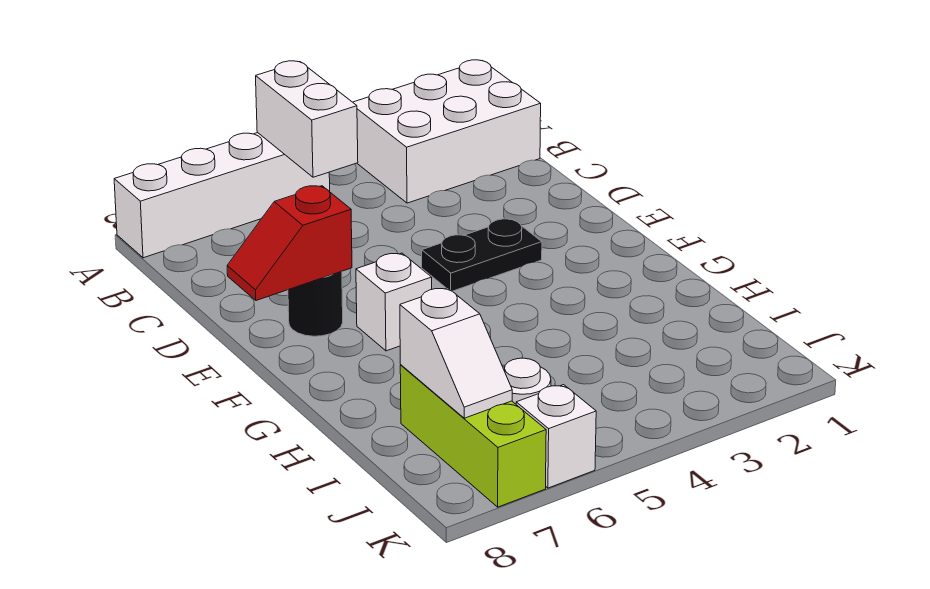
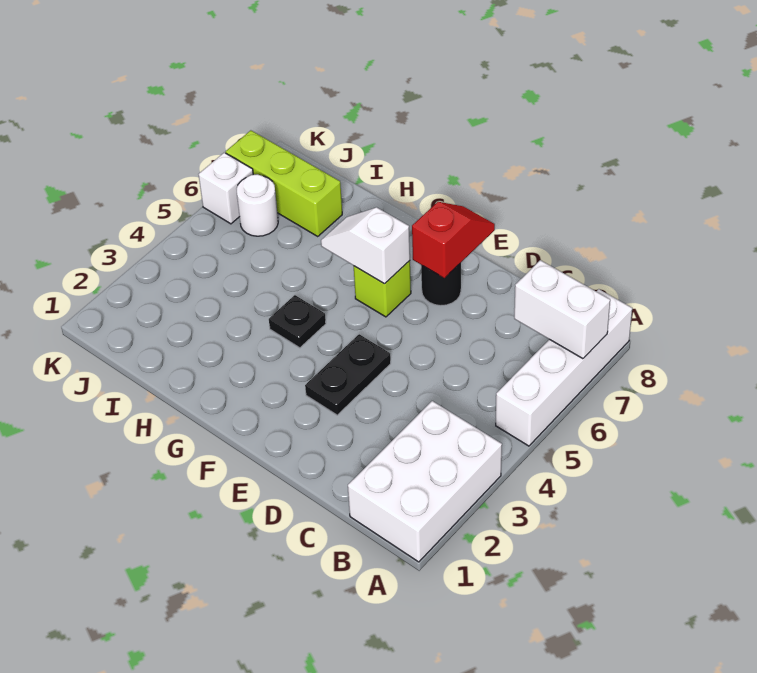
white 1x2 brick [256,61,358,177] -> white 1x2 brick moved to [514,260,610,359]
white 1x1 brick [356,253,432,351] -> lime 1x1 brick [354,261,411,317]
none -> black 1x1 plate [269,295,326,348]
white 1x2 slope [400,288,512,418] -> white 1x2 slope moved to [321,207,410,284]

